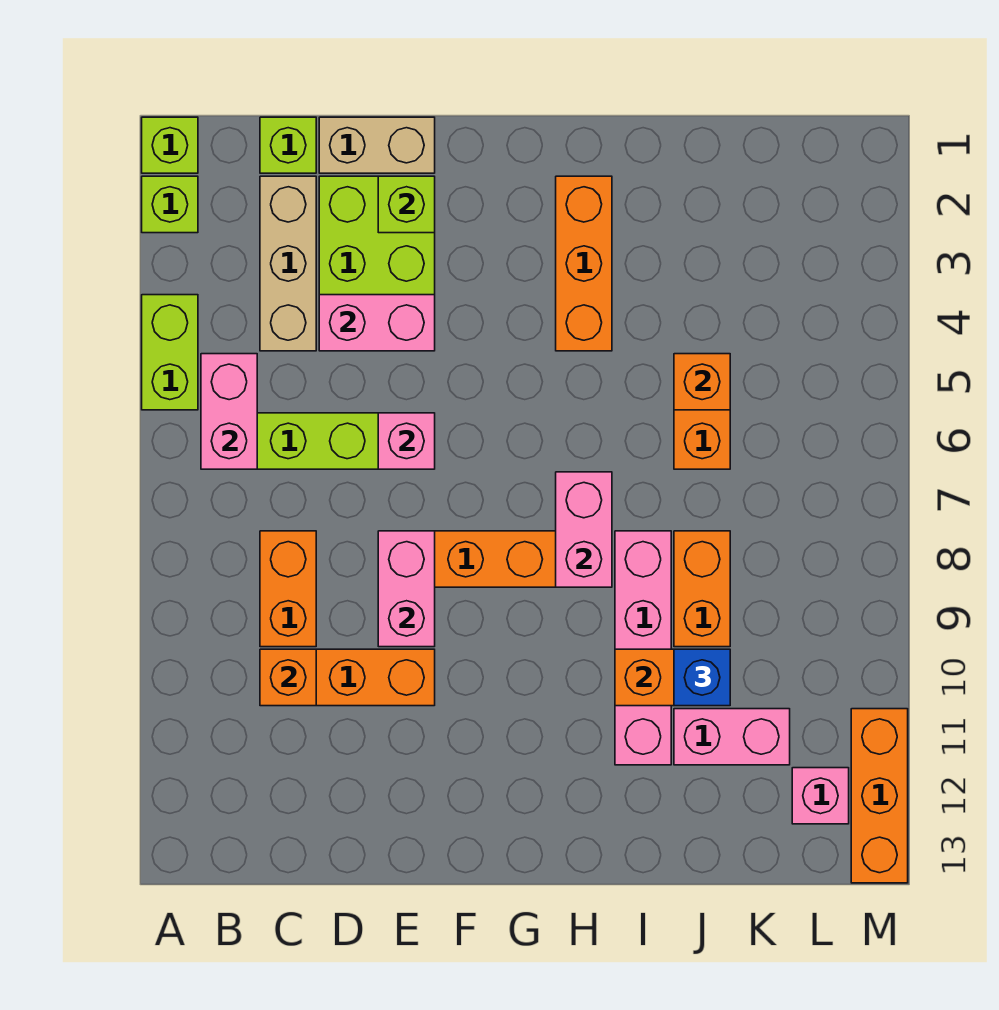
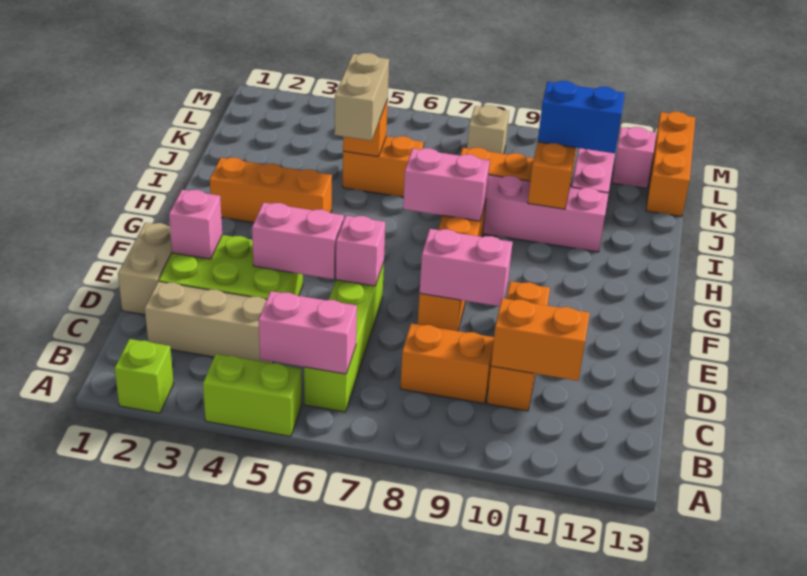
lime 1x1 brick [142,117,198,173] -> none
lime 1x1 brick [260,117,316,173] -> none
orange 1x1 brick [260,649,316,706] -> orange 1x2 brick [491,298,590,381]
pink 1x2 brick [319,295,435,351] -> pink 1x2 brick turned to [252,203,344,279]
lime 1x1 brick [378,176,435,233] -> pink 1x1 brick [169,190,222,259]
none -> tan 1x2 brick [334,53,389,141]
blue 1x1 brick [674,649,730,706] -> blue 1x2 brick [538,81,625,153]
none -> tan 1x1 brick [467,105,509,154]
orange 1x3 brick [851,709,908,883] -> orange 1x3 brick turned to [646,112,695,217]

